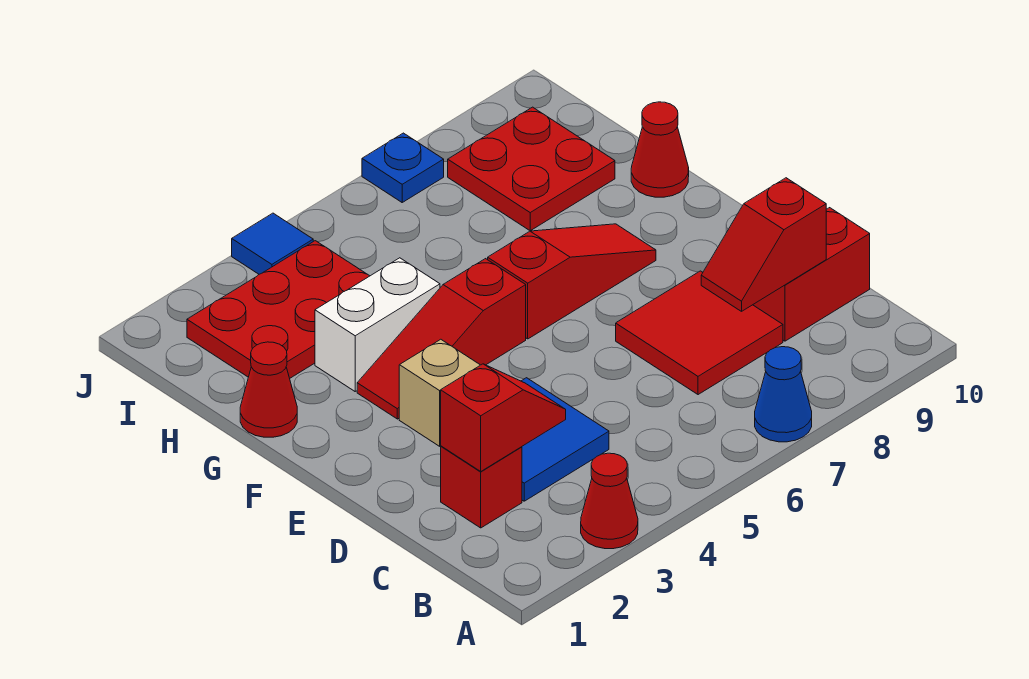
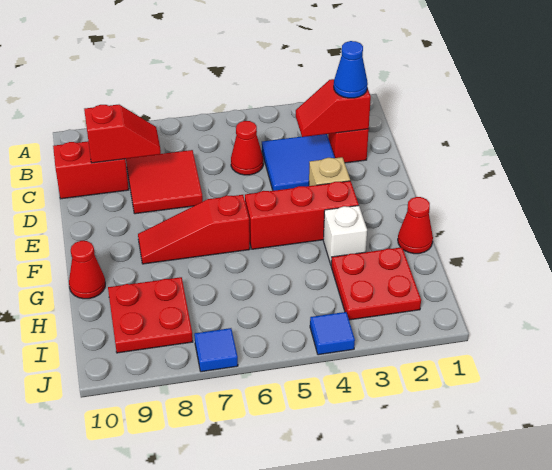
red 1x1 cone [581,453,638,549] -> red 1x1 cone moved to [231,121,263,175]
blue 1x1 cone [755,347,812,442] -> blue 1x1 cone moved to [334,41,368,98]
red 1x3 slope [357,259,526,419] -> red 1x3 brick [245,181,359,249]
white 1x2 brick [315,258,440,391] -> white 1x1 brick [323,205,367,265]
red 2x3 plate [187,241,369,378] -> red 2x2 plate [331,247,421,320]
blue 1x1 plate [362,133,444,202] -> blue 1x1 tile [194,328,238,372]

